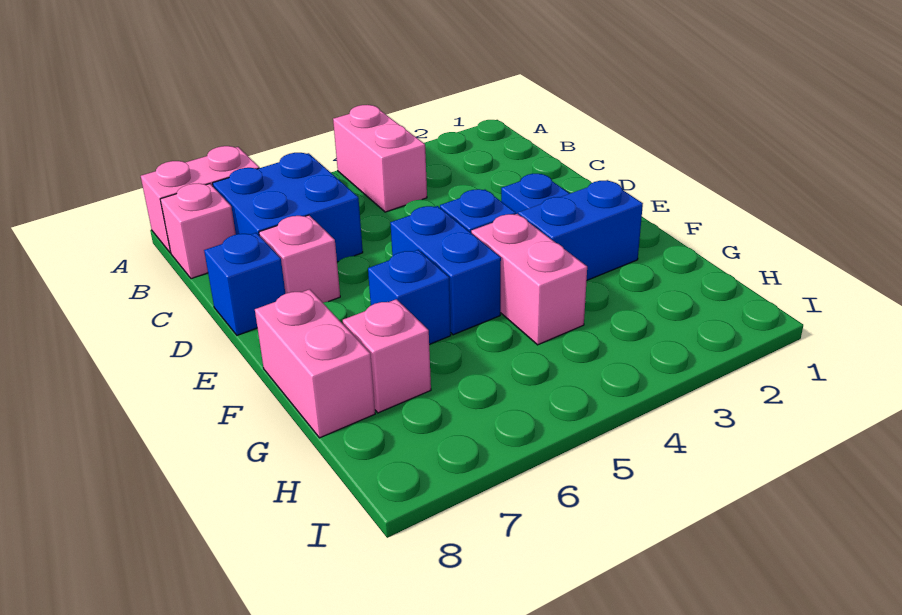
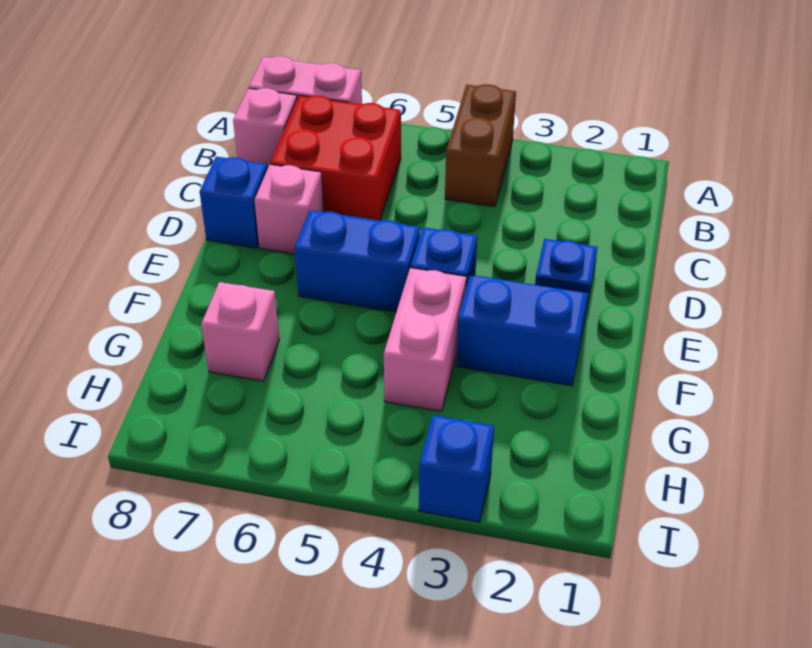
pink 1x2 brick [333,105,427,212] -> brown 1x2 brick [445,84,516,207]
blue 2x2 brick [213,153,363,262] -> red 2x2 brick [270,96,401,221]
blue 1x2 brick [390,206,501,335] -> blue 1x2 brick turned to [295,210,420,312]
blue 1x1 brick [368,250,451,345] -> blue 1x1 brick moved to [419,415,494,522]
pink 1x2 brick [255,289,375,438] -> none

